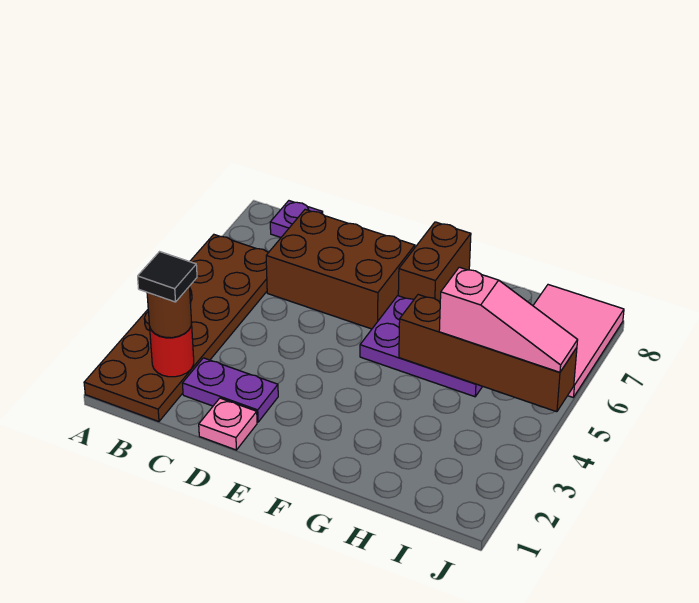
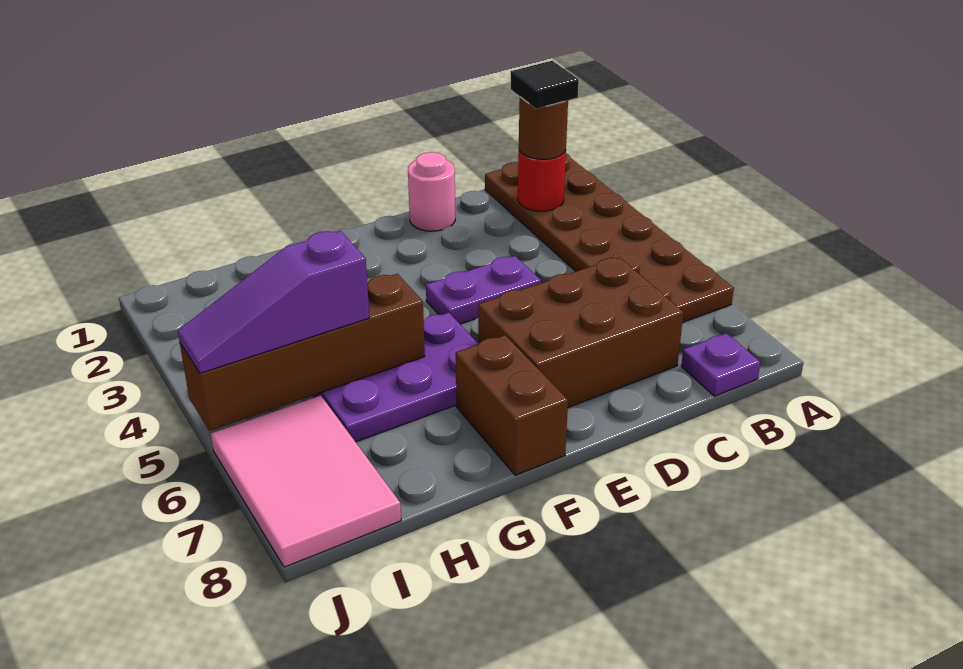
purple 1x2 plate [182,358,278,422] -> purple 1x2 plate moved to [426,256,541,324]
pink 1x1 plate [199,398,257,450] -> pink 1x1 round brick [408,152,455,231]
pink 1x3 slope [439,267,578,372] -> purple 1x3 slope [178,231,369,373]

